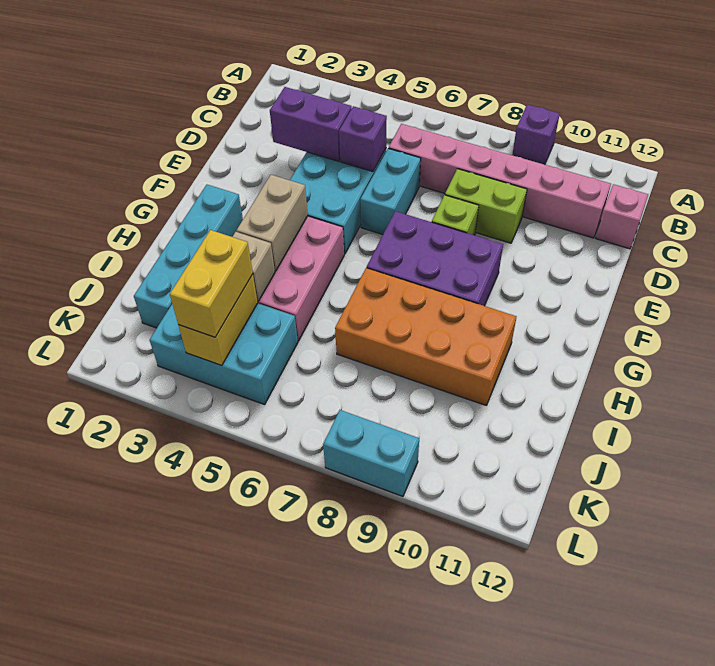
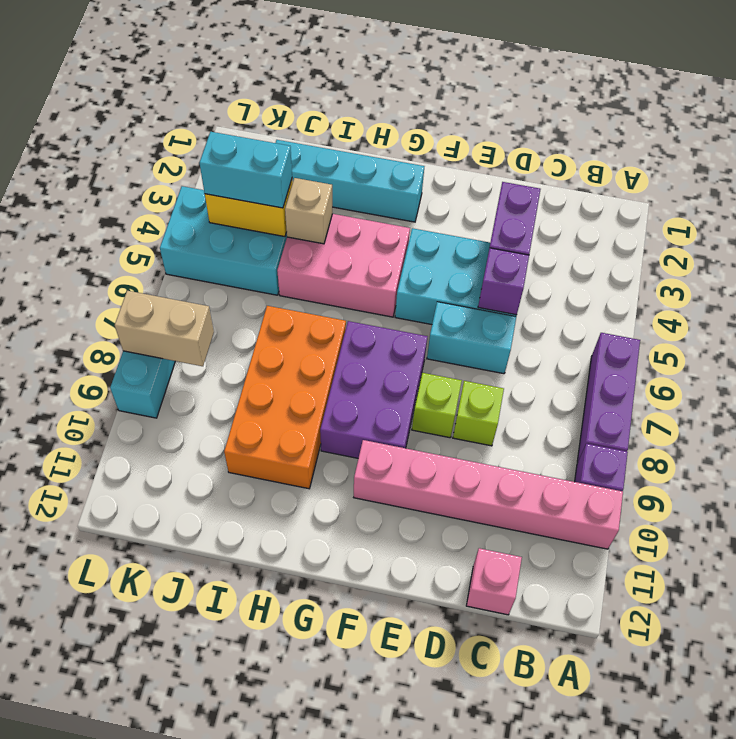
none -> purple 1x3 brick [577,333,640,462]
pink 1x6 brick [389,124,611,238] -> pink 1x6 brick turned to [354,440,623,549]
lime 1x2 brick [445,169,527,243] -> lime 1x1 brick [453,381,504,446]
tan 1x2 brick [237,175,308,271] -> tan 1x2 brick moved to [115,291,214,366]
cyan 2x3 brick [150,303,298,405] -> cyan 2x3 brick turned to [160,186,287,295]
yellow 1x2 brick [170,230,253,337] -> cyan 1x2 brick [200,132,292,208]

